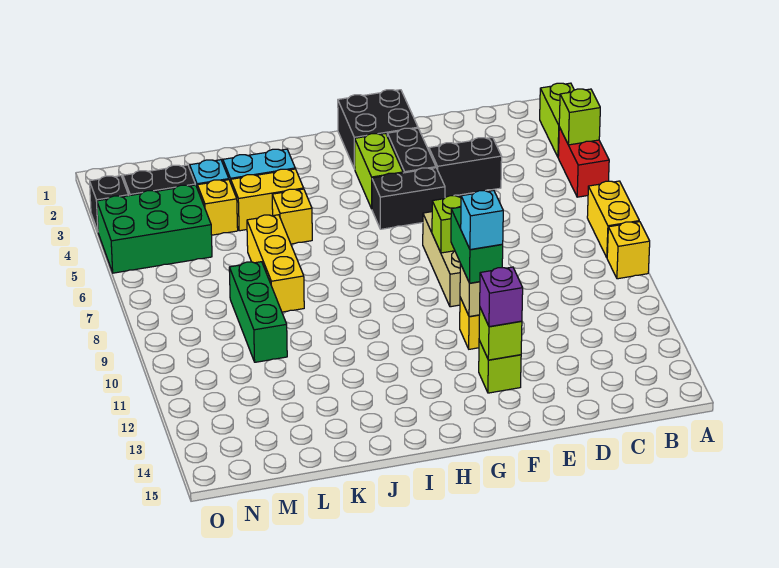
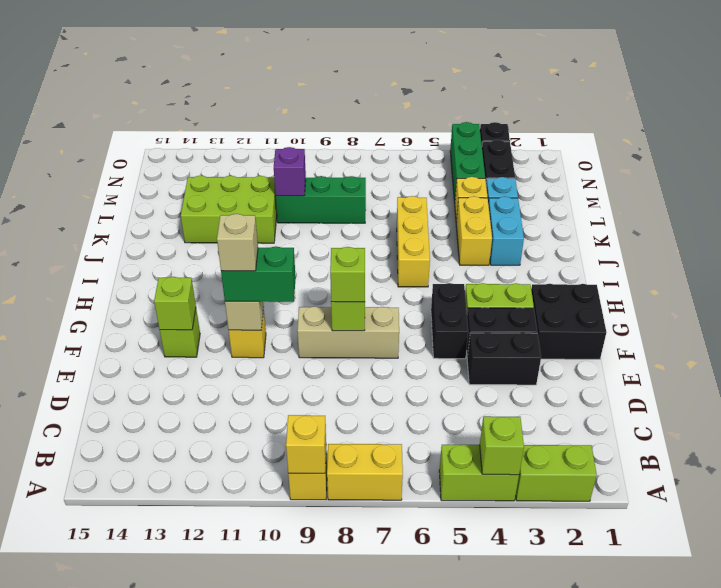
red 1x2 brick [558,127,609,197] -> lime 1x2 brick [439,445,519,501]
black 1x2 brick [429,137,502,197] -> black 1x2 brick turned to [467,333,541,385]
none -> lime 1x1 brick [330,247,365,302]
cyan 1x1 brick [461,190,503,250] -> tan 1x1 brick [217,214,258,271]
purple 1x1 brick [480,267,523,327] -> purple 1x1 brick moved to [274,147,306,196]
yellow 1x1 brick [272,189,312,244] -> yellow 1x1 brick moved to [286,415,326,473]
yellow 1x3 brick [247,215,304,312] -> yellow 1x3 brick turned to [397,196,430,287]
none -> lime 2x3 brick [181,176,277,243]
green 2x3 brick [97,185,212,273] -> green 1x3 brick [450,122,485,202]

